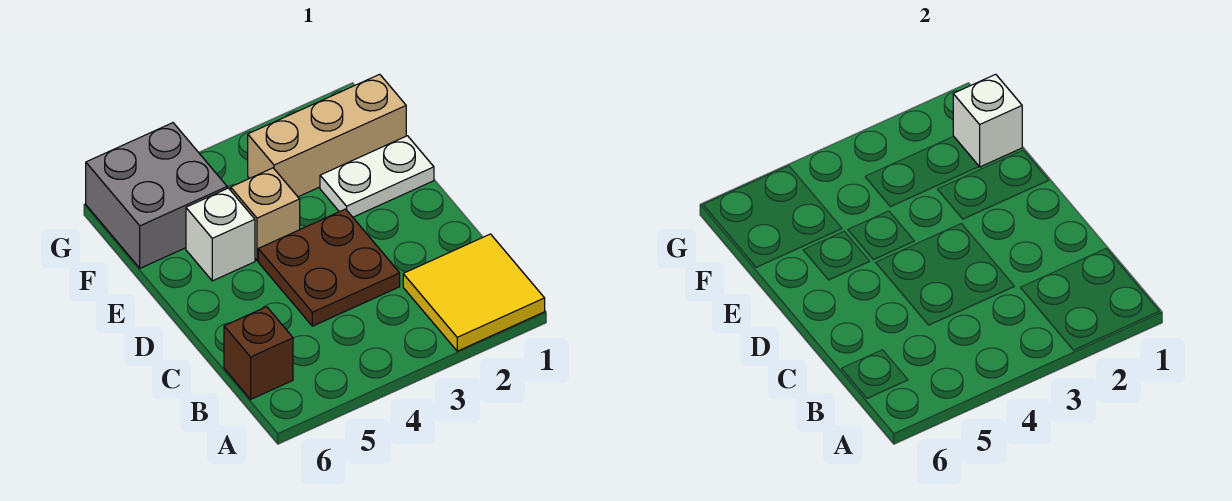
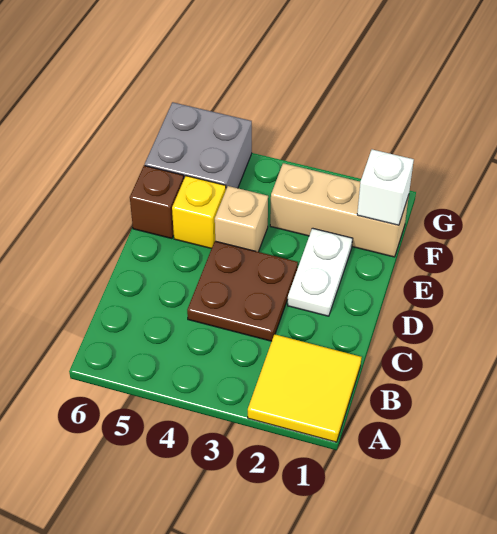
brown 1x1 brick [224,307,293,399] -> brown 1x1 brick moved to [130,166,184,239]
white 1x2 plate [320,136,434,217] -> white 1x2 plate turned to [288,228,353,316]
white 1x1 brick [186,188,255,281] -> yellow 1x1 brick [172,176,226,249]

